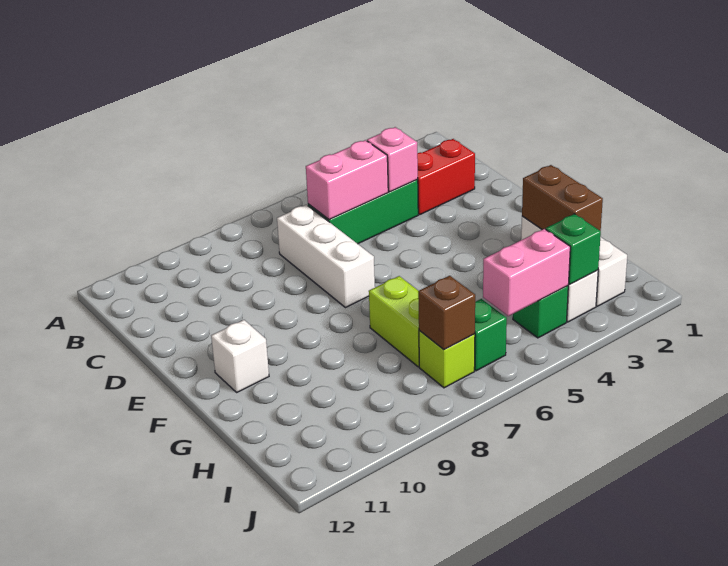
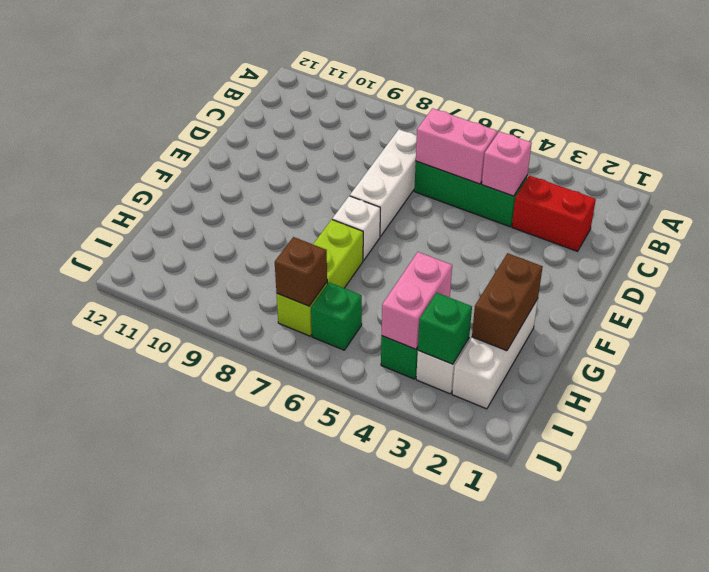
white 1x1 brick [211,320,269,392] -> white 1x1 brick moved to [332,196,380,260]
pink 1x2 brick [483,229,570,316] -> pink 1x2 brick turned to [382,252,452,349]

